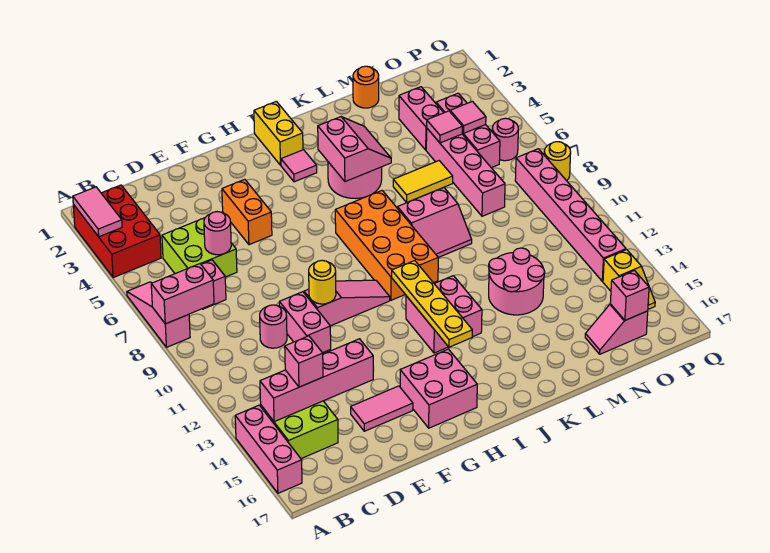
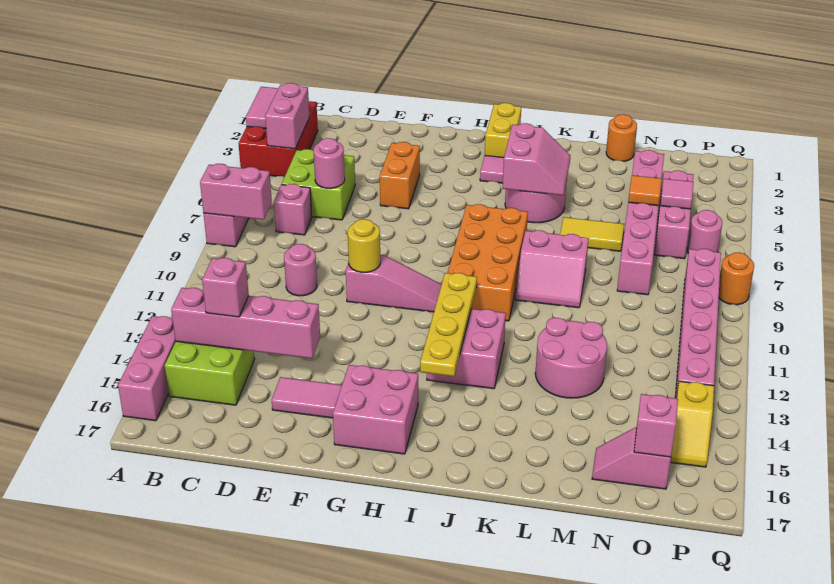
pink 1x2 brick [279,292,331,353] -> pink 1x2 brick moved to [265,83,309,149]
pink 1x1 tile [427,111,462,143] -> orange 1x1 tile [628,175,662,206]
yellow 1x1 round brick [544,142,571,181] -> orange 1x1 round brick [719,252,754,305]

